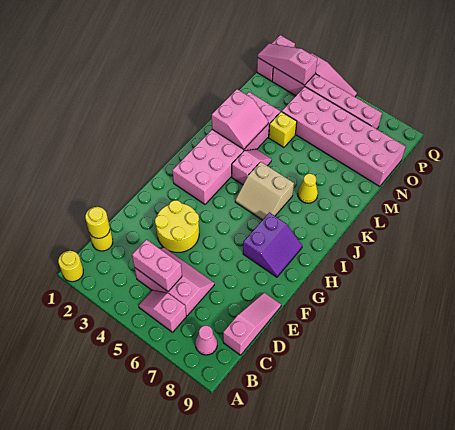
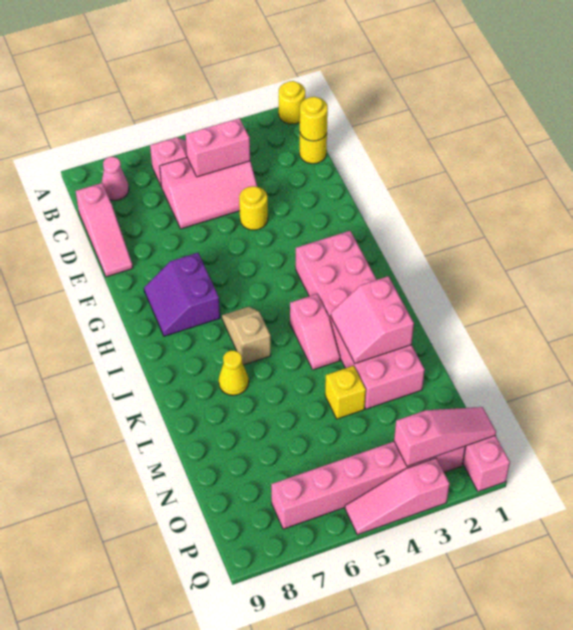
yellow 2x2 round brick [155,200,199,252] -> yellow 1x1 round brick [239,186,268,230]
tan 2x2 slope [235,162,294,220] -> tan 1x2 slope [222,307,271,365]
pink 2x6 brick [282,87,406,187] -> none

